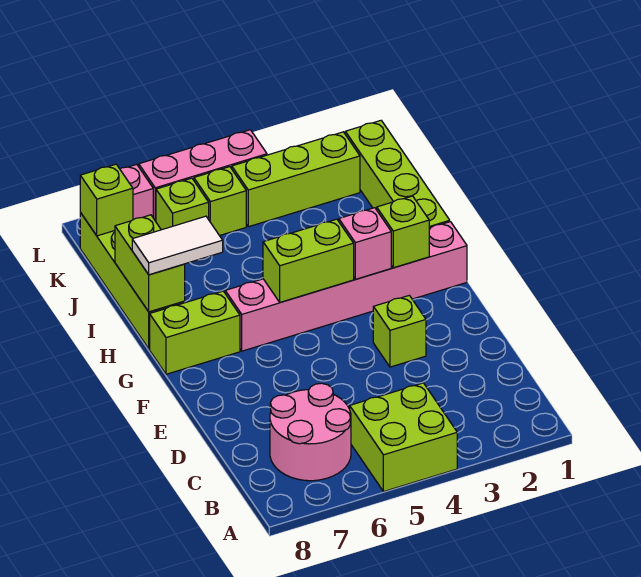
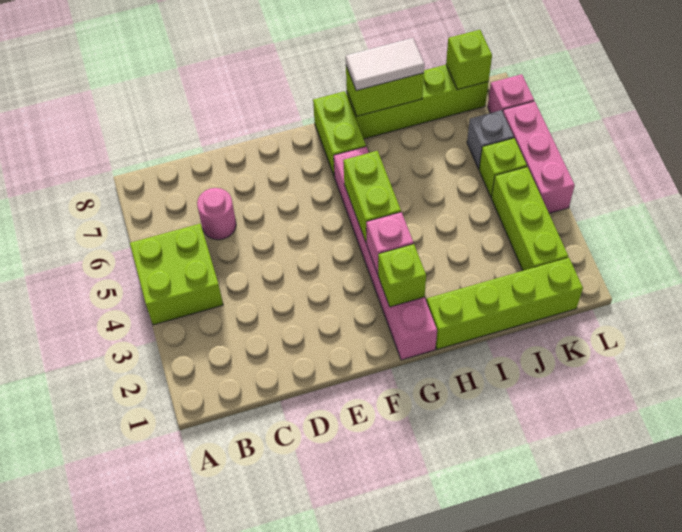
pink 2x2 round brick [270,383,351,481] -> pink 1x1 round brick [197,188,236,240]
lime 1x1 brick [373,295,426,367] -> none
white 1x2 tile [132,216,223,275] -> white 1x2 tile turned to [346,38,424,91]
lime 1x1 brick [156,178,209,230] -> grey 1x1 brick [467,110,514,169]

